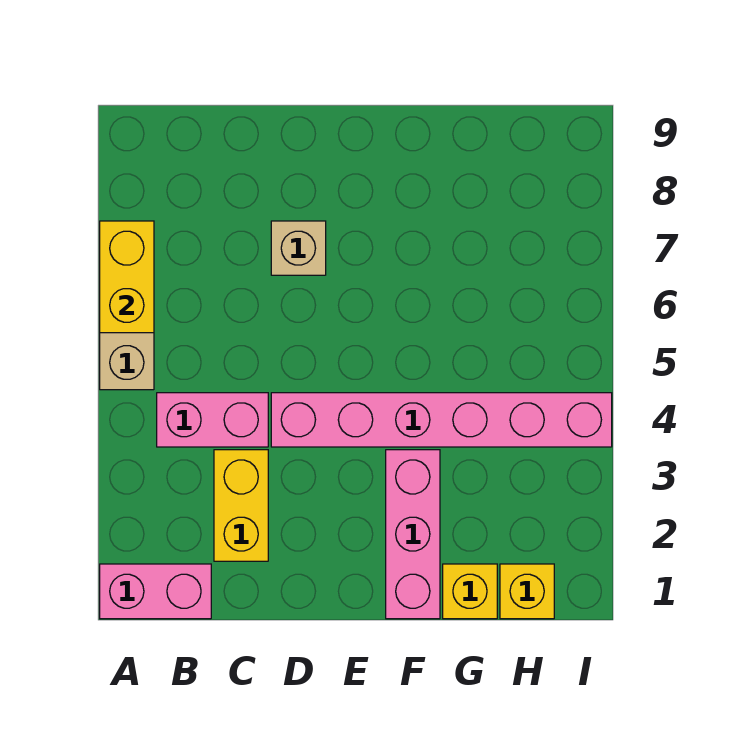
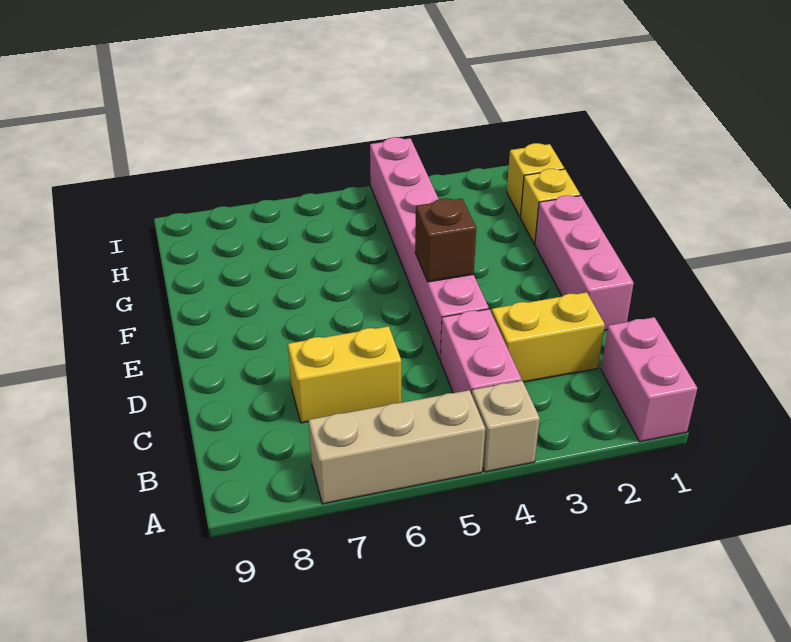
yellow 1x2 brick [100,221,154,333] -> yellow 1x2 brick moved to [288,326,401,423]
tan 1x1 brick [271,221,326,275] -> tan 1x1 brick moved to [472,381,540,472]
none -> brown 1x1 brick [415,198,476,282]
pink 1x3 brick [386,450,440,619] -> pink 1x3 brick turned to [535,195,634,330]

